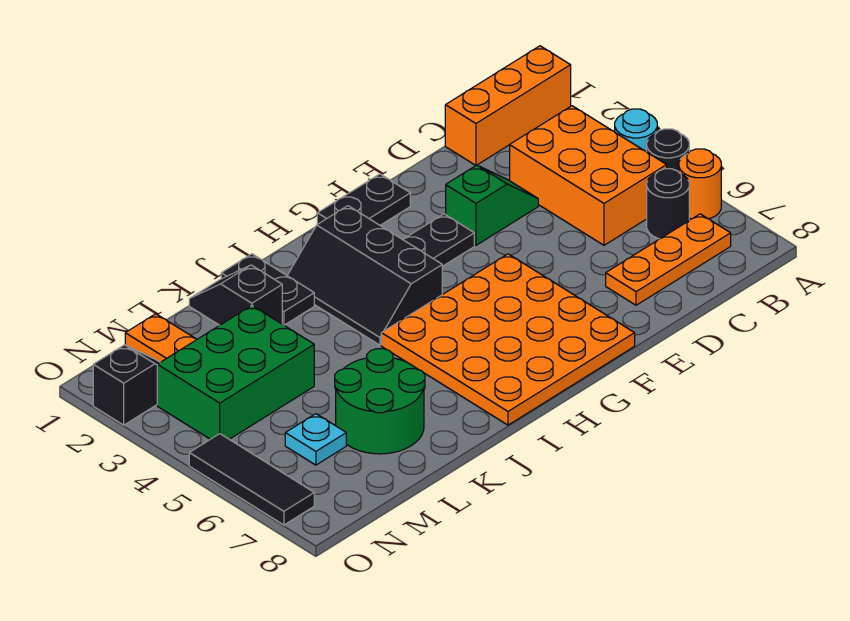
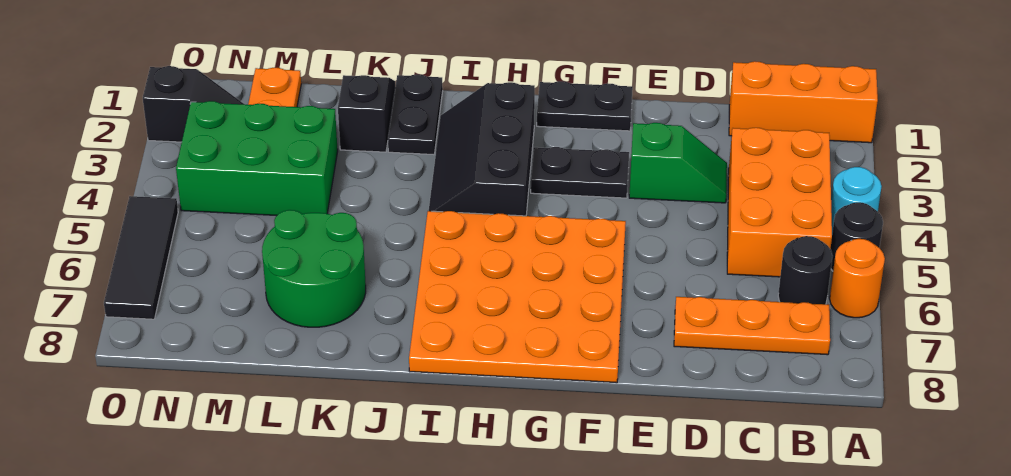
cyan 1x1 plate [285,414,346,465] -> none

